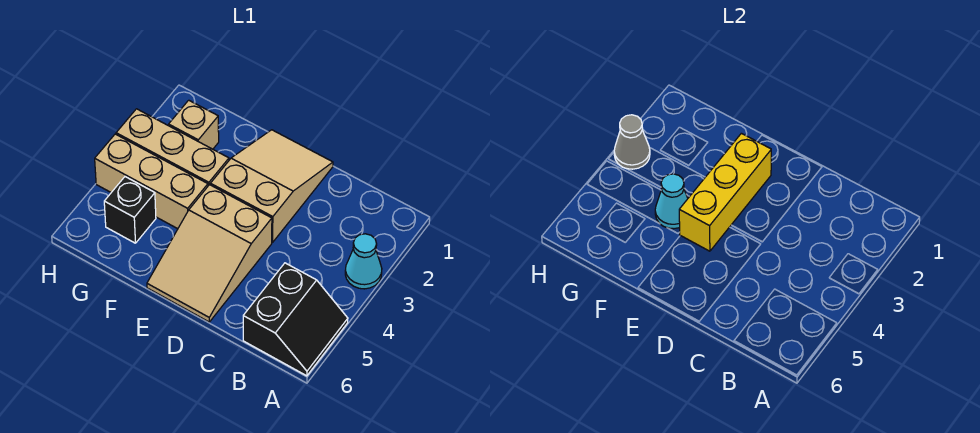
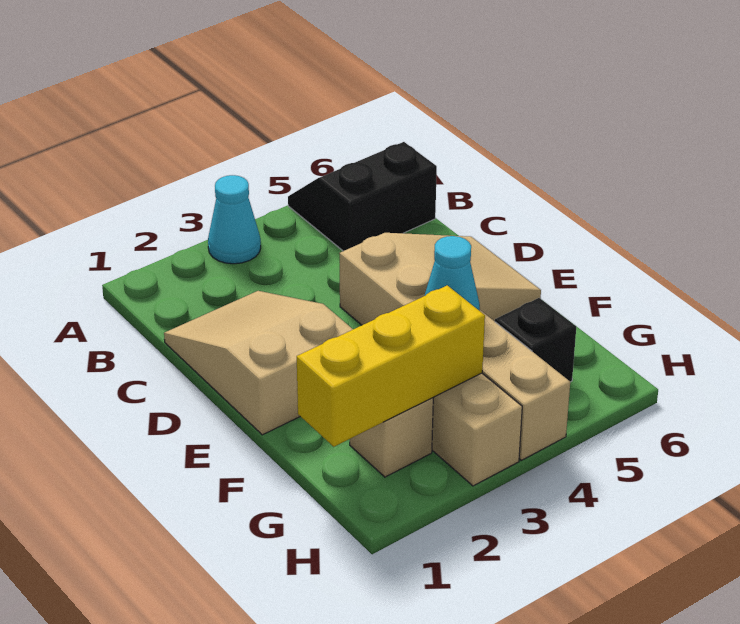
tan 2x3 slope [210,130,333,242] -> tan 2x3 slope turned to [164,291,353,435]
yellow 1x3 brick [679,133,771,251] -> yellow 1x3 brick moved to [297,285,485,447]
grey 1x1 cone [614,115,650,169] -> none

